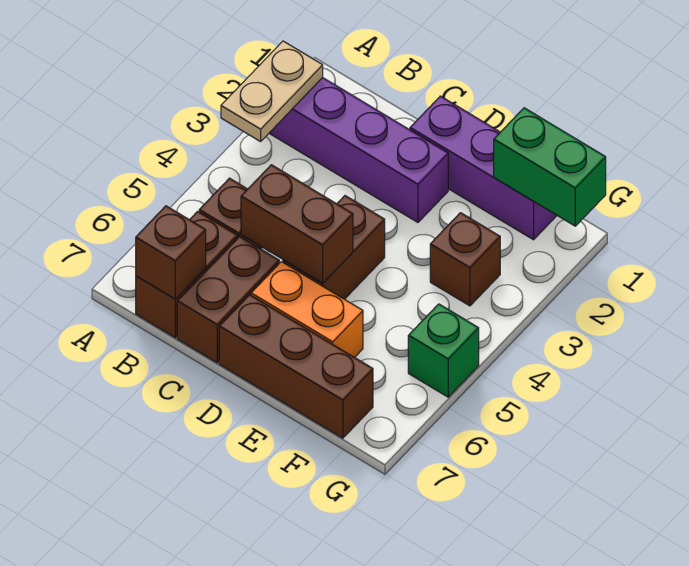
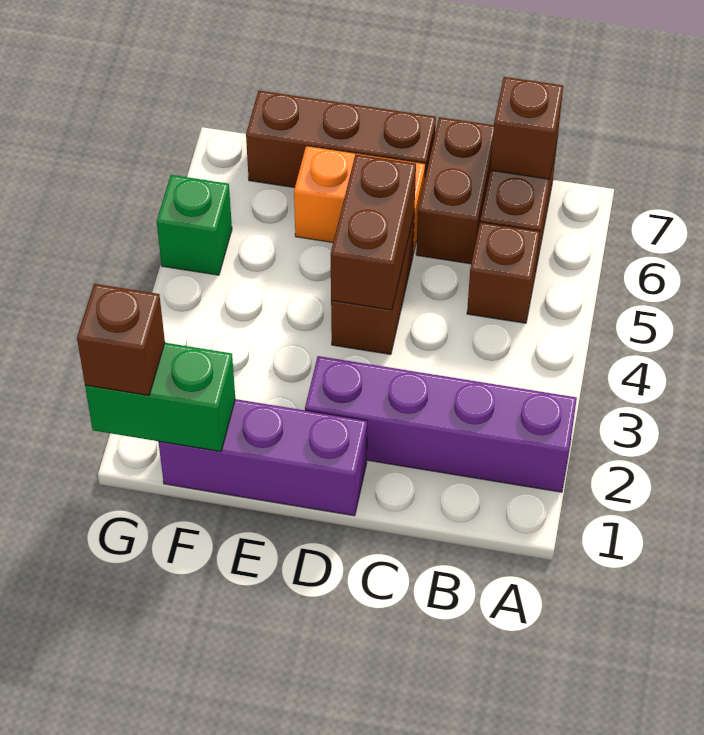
tan 1x2 plate [221,41,323,142] -> none
brown 1x2 brick [241,165,353,283] -> brown 1x2 brick turned to [331,154,416,310]
brown 1x1 brick [430,213,500,306] -> brown 1x1 brick moved to [77,284,165,395]

